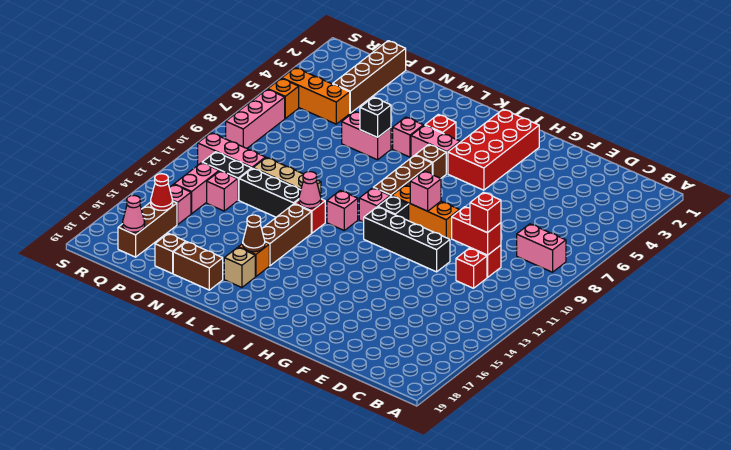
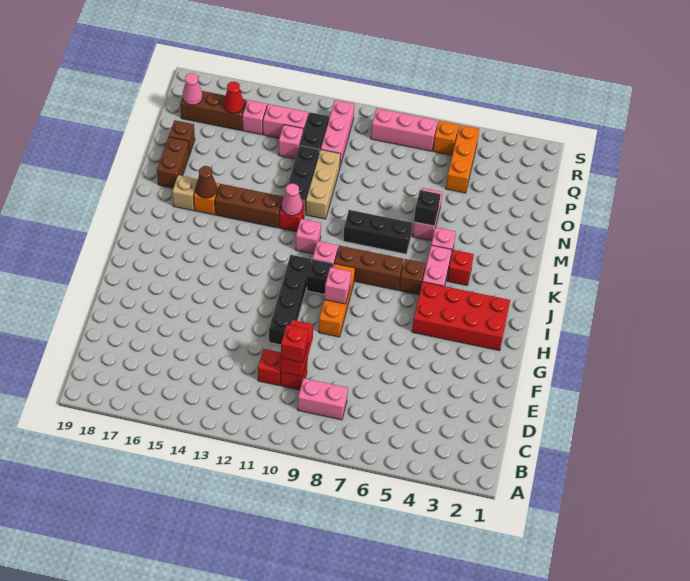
pink 1x2 brick [517,224,566,272] -> pink 1x2 brick turned to [298,378,348,420]
none -> black 1x3 brick [343,210,412,254]
brown 1x4 brick [333,41,406,113] -> none

